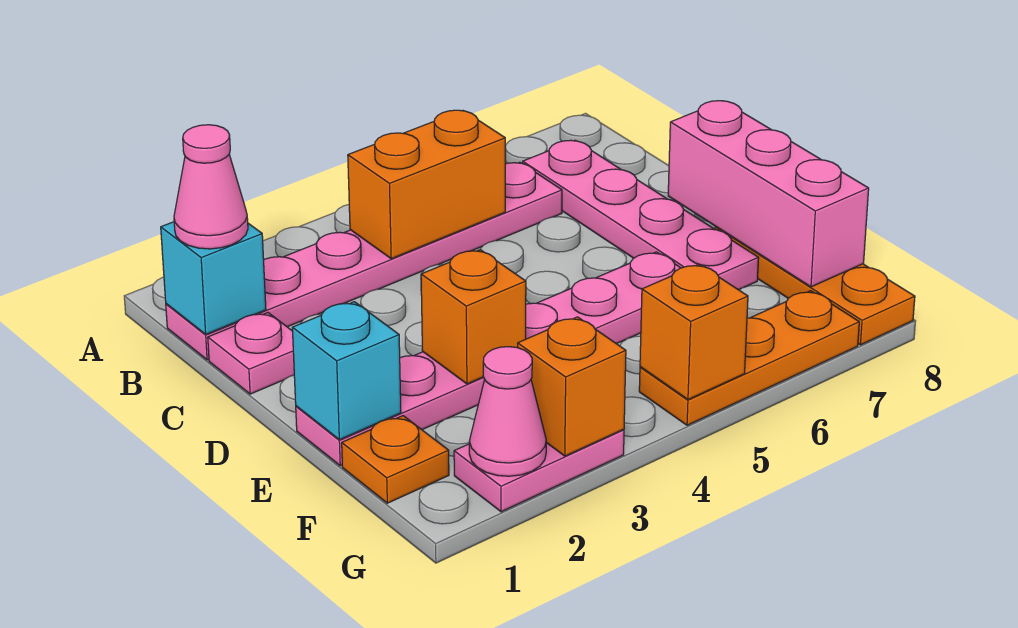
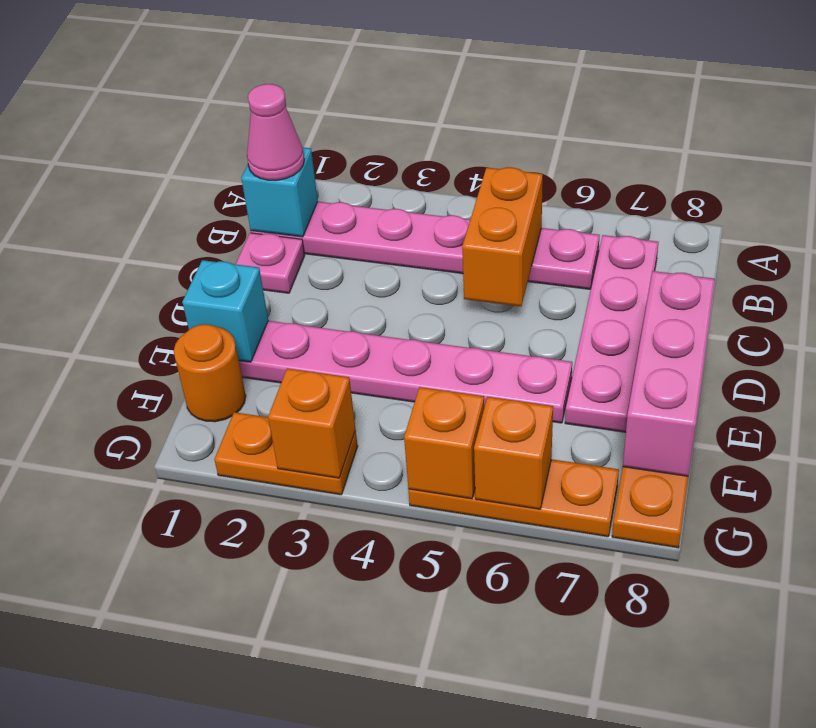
orange 1x2 brick [348,110,505,259] -> orange 1x2 brick turned to [462,167,543,306]
orange 1x1 brick [421,250,526,384] -> orange 1x1 brick moved to [474,397,553,509]
orange 1x1 plate [342,416,449,503] -> orange 1x1 round brick [174,324,246,422]
pink 1x2 plate [454,429,624,512] -> orange 1x2 plate [214,412,358,495]
pink 1x1 cone [469,347,546,476] -> none

